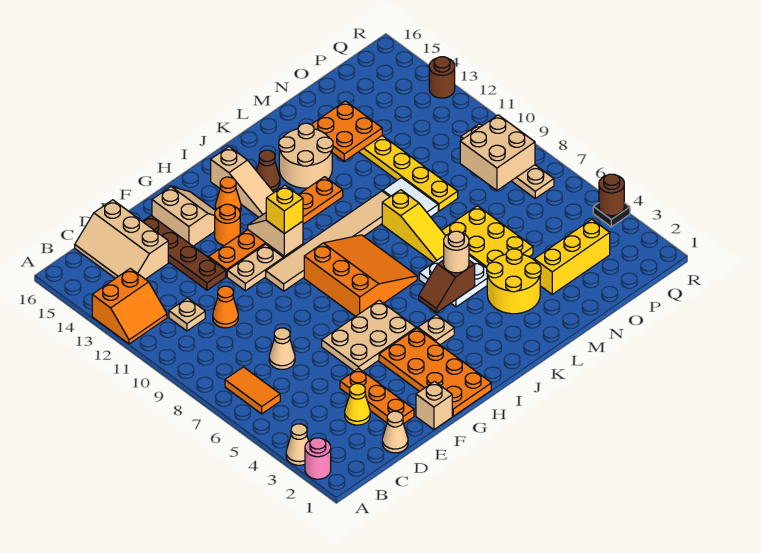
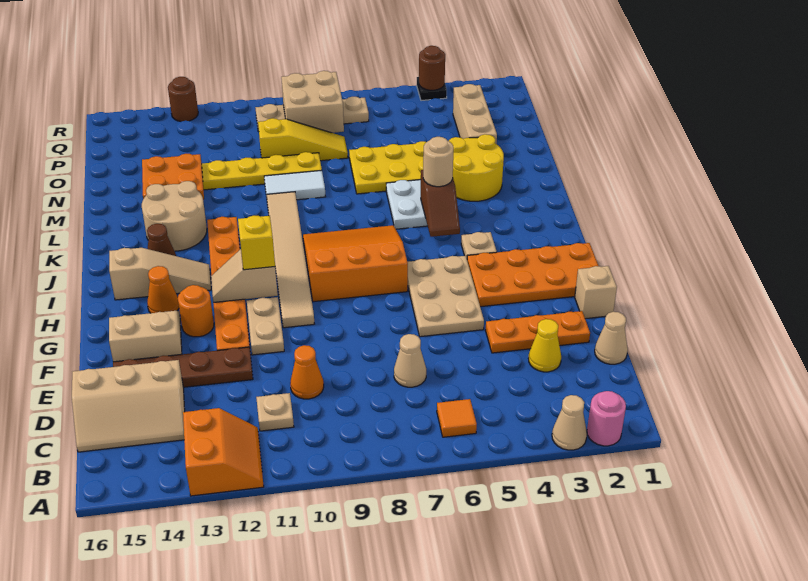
orange 1x2 tile [225,367,280,414] -> orange 1x1 tile [437,399,477,437]
yellow 1x3 slope [382,190,445,263] -> yellow 1x3 slope moved to [258,118,348,161]
yellow 1x3 brick [534,219,610,294] -> tan 1x3 brick [453,84,497,144]

